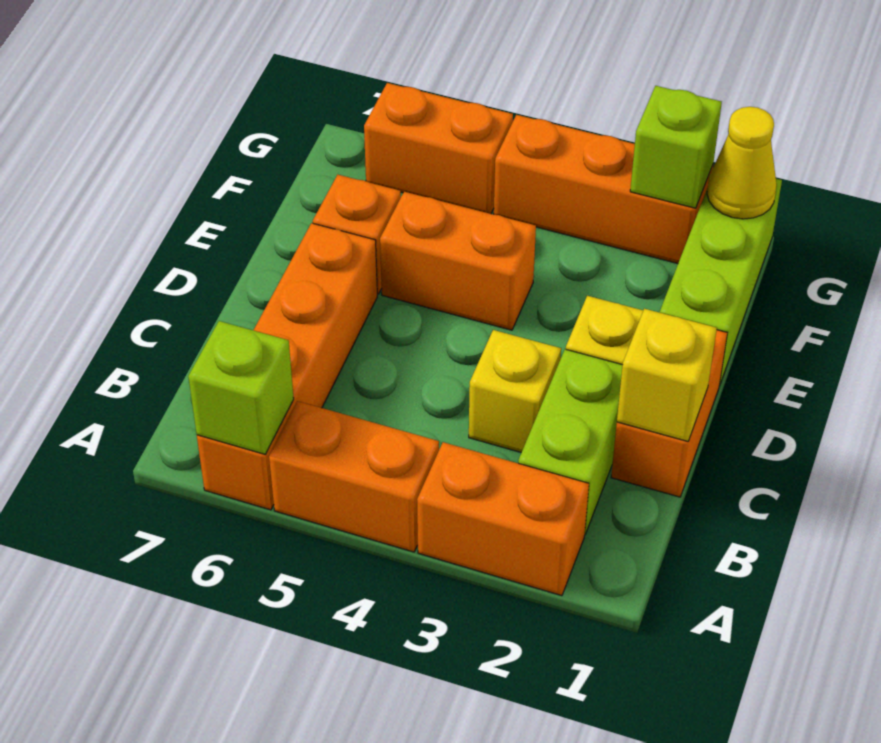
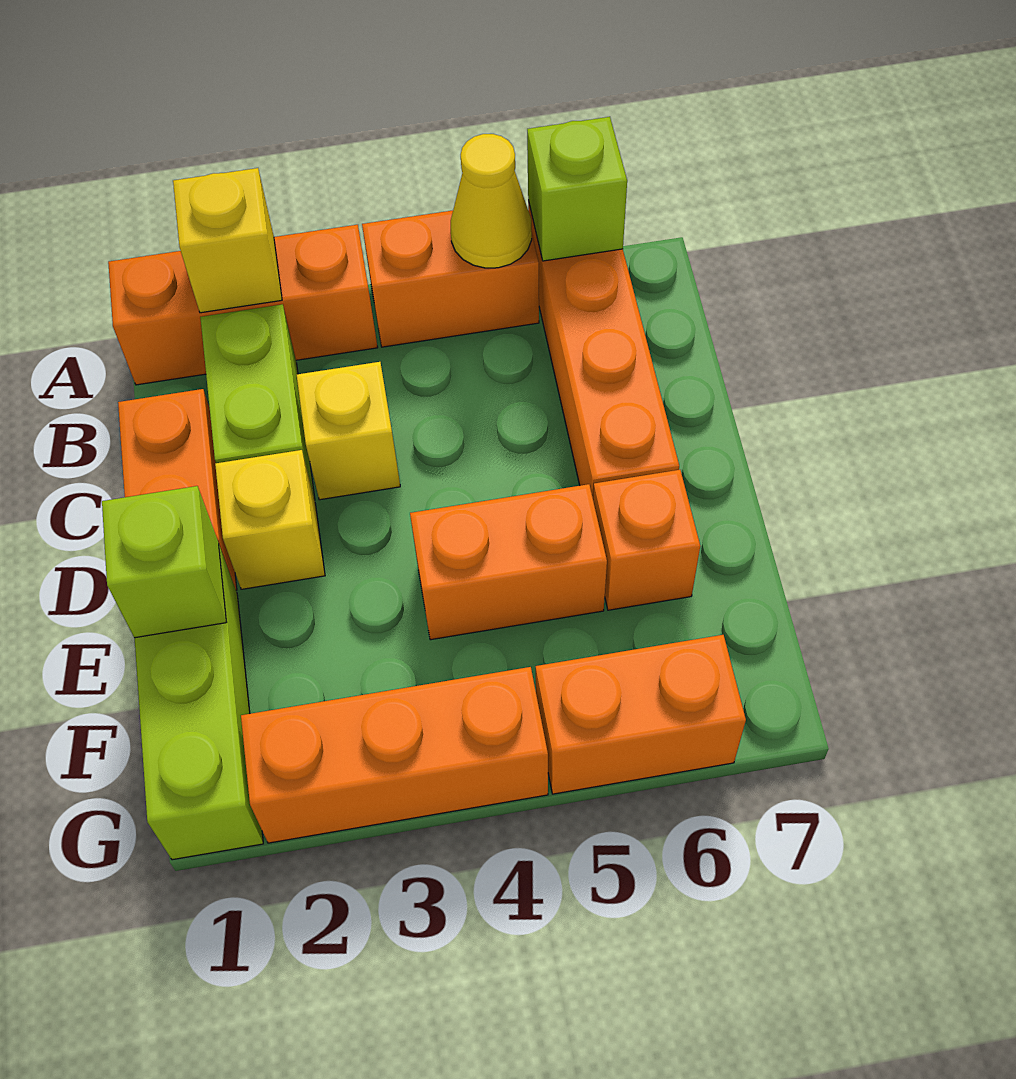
orange 1x2 brick [417,442,589,596] -> orange 1x3 brick [108,225,378,385]
yellow 1x1 brick [617,309,717,441] -> yellow 1x1 brick moved to [173,168,282,313]
yellow 1x1 cone [707,107,777,219] -> yellow 1x1 cone moved to [451,134,532,268]
lime 1x1 brick [630,86,722,208] -> lime 1x1 brick moved to [102,486,226,638]

